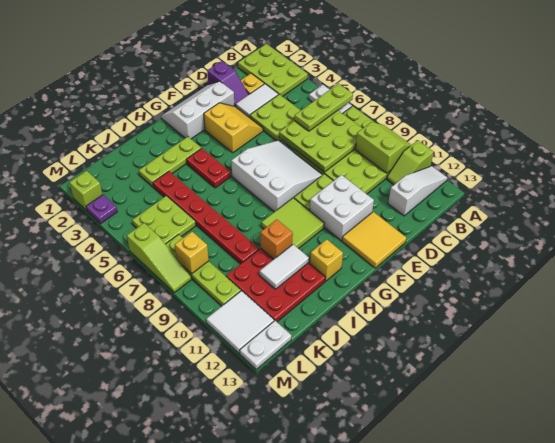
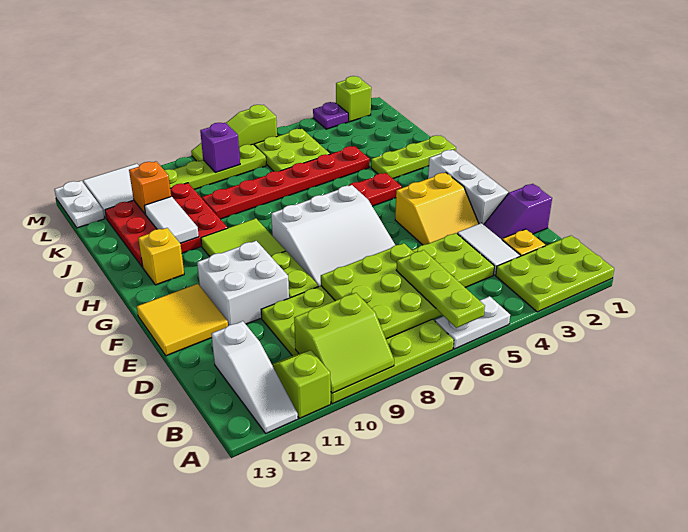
lime 1x3 plate [139,137,201,187] -> lime 1x3 plate turned to [371,135,456,179]
orange 1x1 brick [260,220,293,259] -> orange 1x1 brick moved to [129,161,171,214]
yellow 1x1 brick [175,232,209,274] -> purple 1x1 brick [200,123,240,172]

